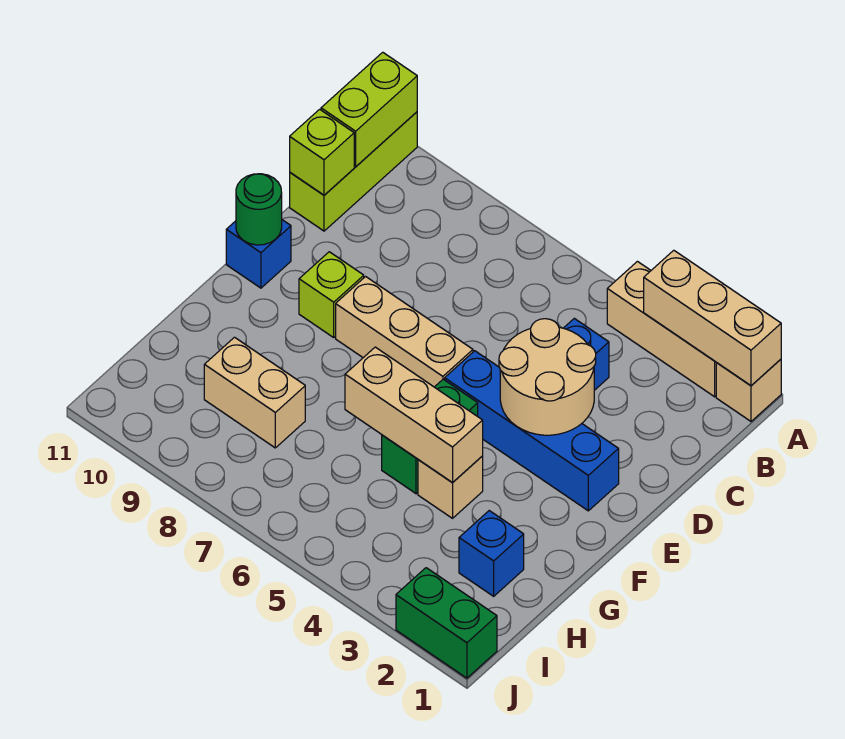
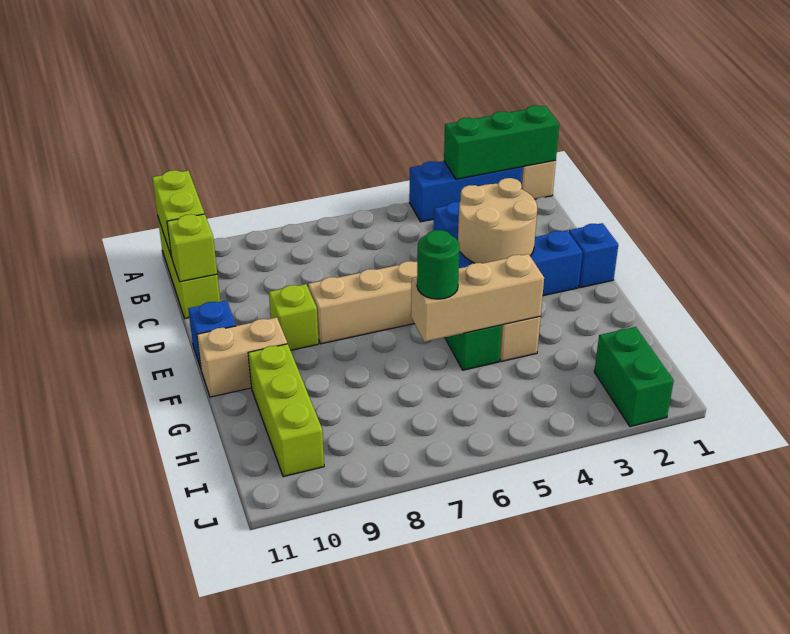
tan 1x3 brick [644,250,781,386] -> green 1x3 brick [444,105,559,179]
tan 1x3 brick [607,261,717,397] -> blue 1x3 brick [409,161,522,222]
green 1x1 round brick [236,174,282,245] -> green 1x1 round brick moved to [417,230,460,299]
none -> lime 1x3 brick [248,344,324,477]
blue 1x1 brick [459,511,524,596] -> blue 1x1 brick moved to [569,223,618,288]
tan 1x2 brick [204,337,305,448] -> tan 1x2 brick moved to [197,317,287,397]
green 1x2 brick [396,568,497,678] -> green 1x2 brick turned to [594,327,674,427]

